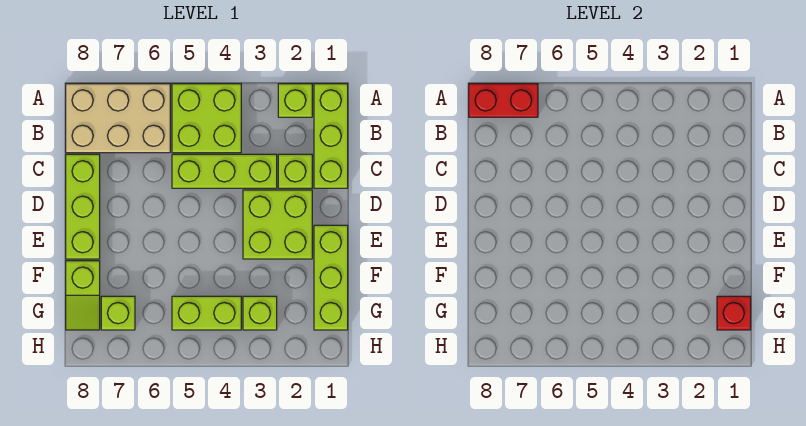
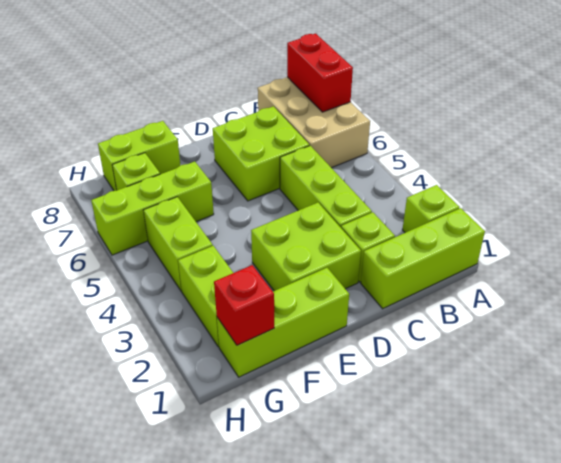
lime 2x2 brick [172,84,241,153] -> lime 2x2 brick moved to [213,106,309,201]
lime 1x3 brick [66,154,100,259] -> lime 1x3 brick moved to [91,162,214,255]
lime 1x2 slope [66,261,100,330] -> lime 1x2 brick [98,121,180,191]
lime 1x1 brick [243,296,277,330] -> lime 1x2 brick [178,246,233,347]

